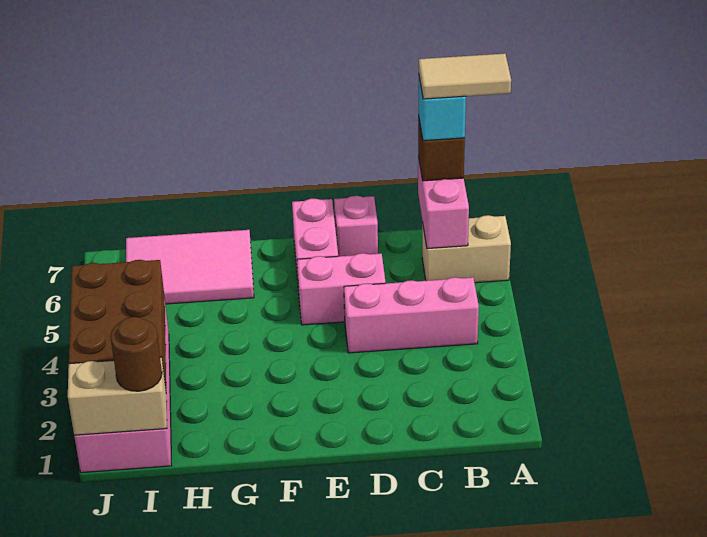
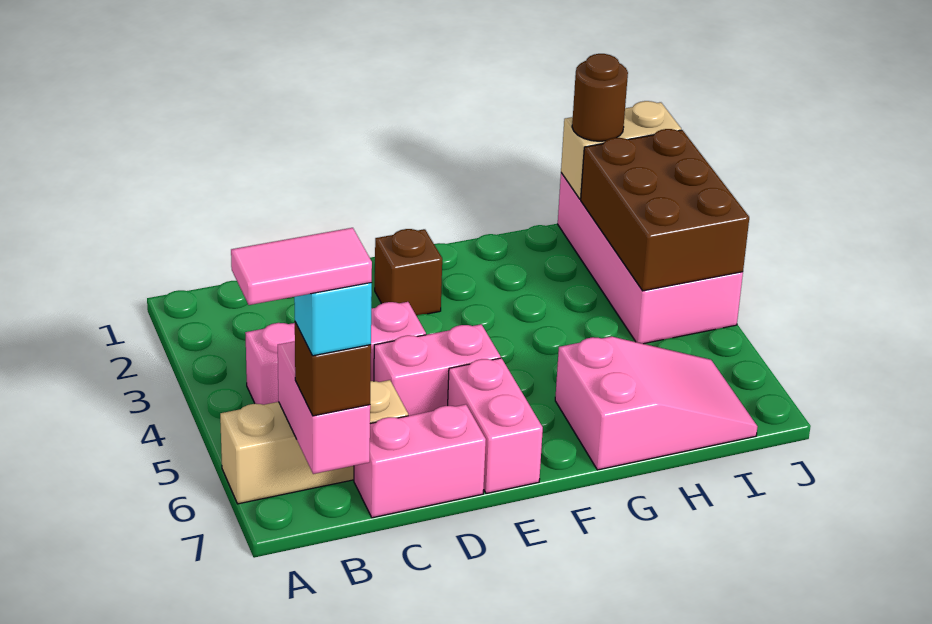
tan 1x2 brick [422,215,511,283] -> tan 1x3 brick [220,380,408,504]
tan 1x2 tile [419,53,511,99] -> pink 1x2 tile [231,228,372,305]
pink 1x1 brick [334,196,378,256] -> pink 1x2 brick [354,404,486,518]
none -> brown 1x1 brick [375,229,442,315]
pink 2x3 tile [126,230,254,304] -> pink 2x3 slope [555,336,758,470]

